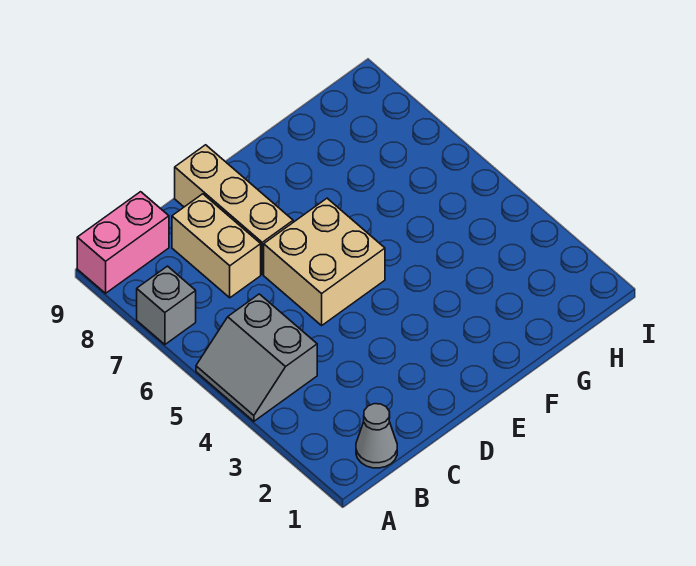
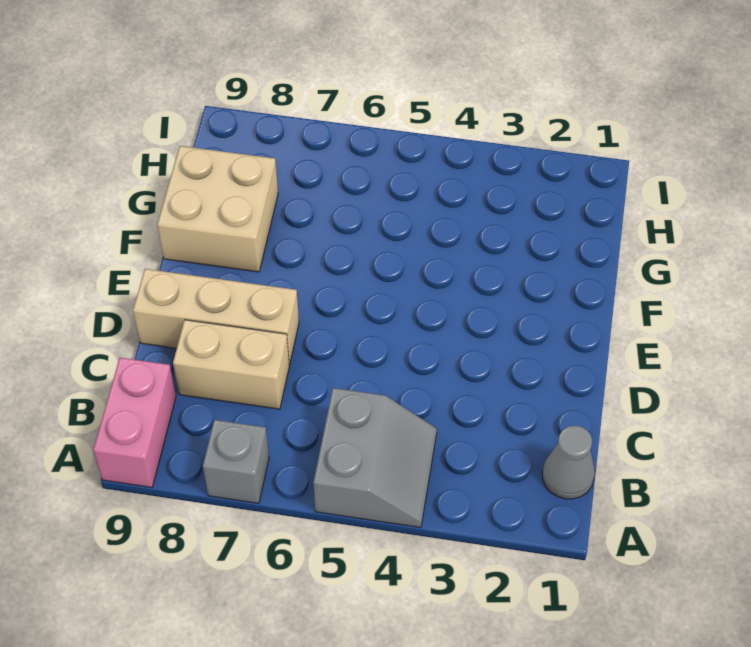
grey 2x2 slope [196,294,317,421] -> grey 2x2 slope turned to [313,388,437,528]
tan 2x2 brick [264,198,385,325] -> tan 2x2 brick moved to [157,146,278,272]

